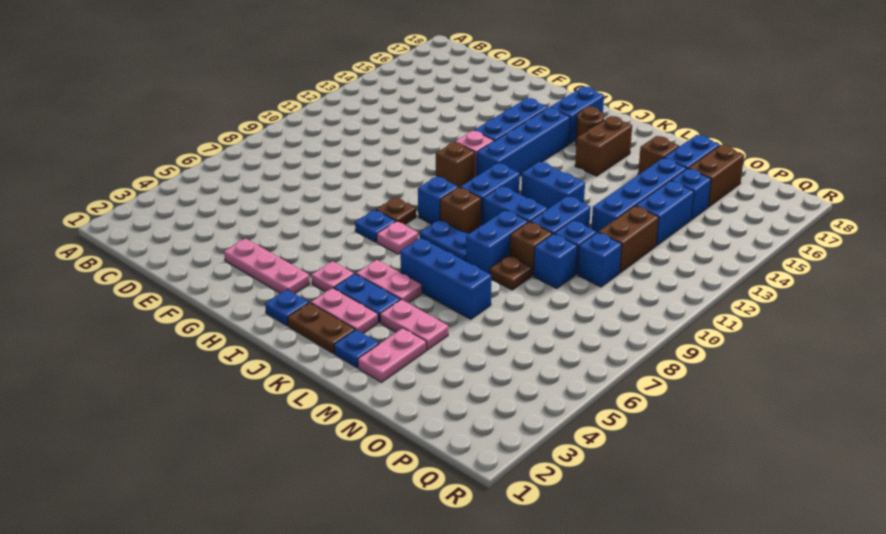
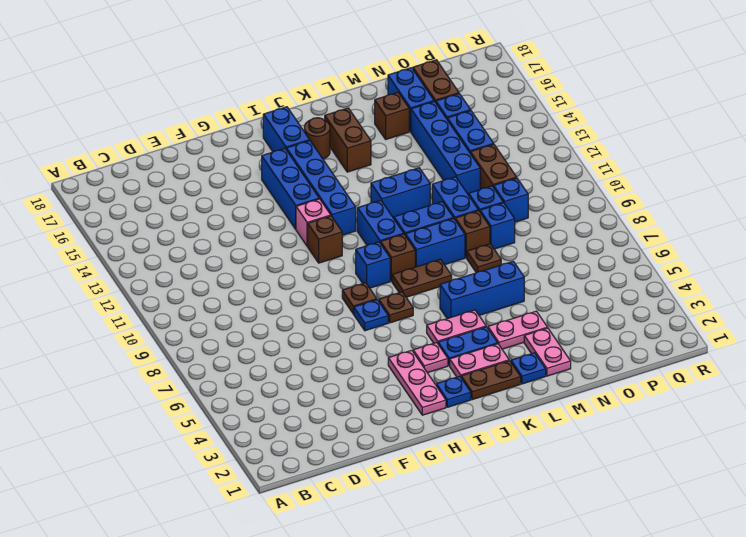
pink 1x3 plate [224,239,310,294] -> pink 1x3 plate turned to [388,350,446,415]
pink 1x1 plate [377,221,418,254] -> brown 1x1 plate [379,292,413,323]
blue 1x2 plate [420,220,468,261] -> brown 1x2 plate [392,259,452,297]
blue 1x2 brick [466,210,528,274] -> blue 1x2 brick turned to [405,218,465,267]

